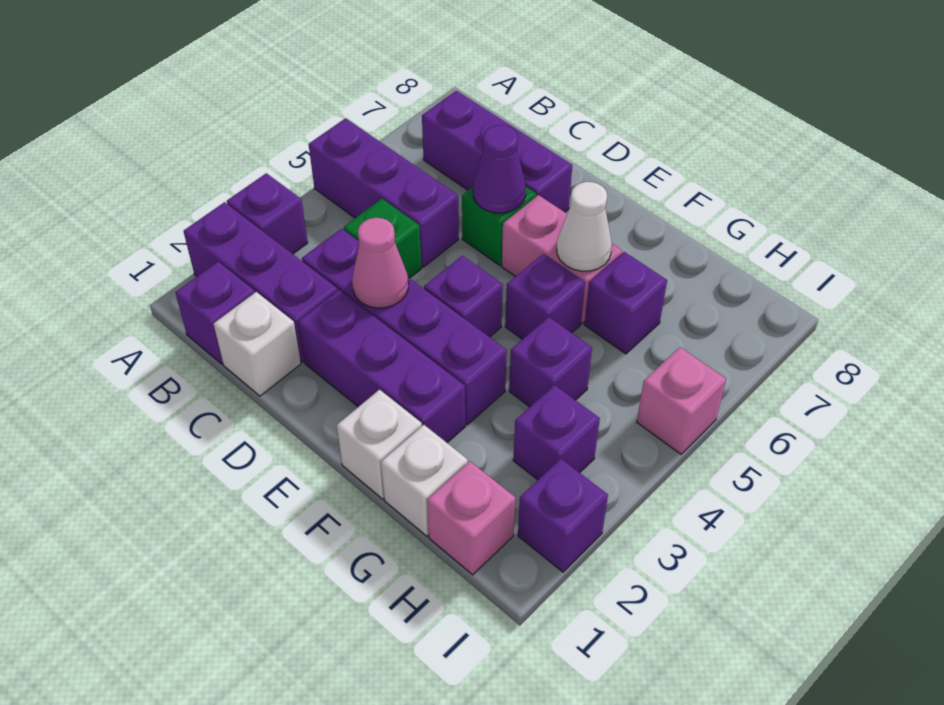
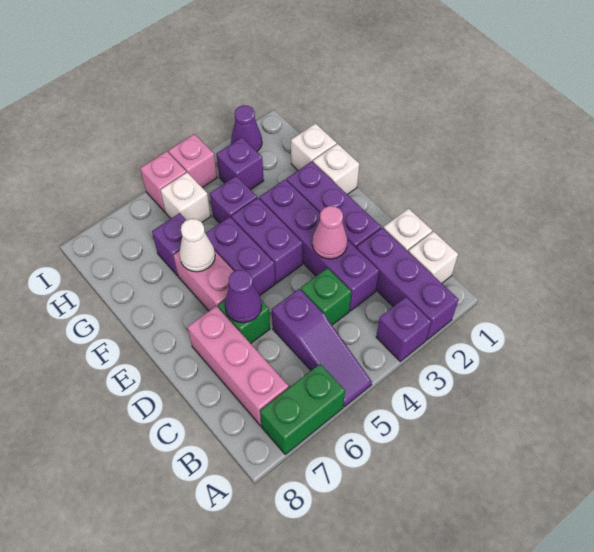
purple 1x3 brick [309,118,459,267] -> purple 1x3 slope [272,289,372,407]
none -> green 1x2 brick [260,364,345,454]
purple 1x1 brick [175,262,255,364] -> white 1x1 brick [408,231,458,283]
purple 1x3 brick [422,91,572,212] -> pink 1x3 brick [187,306,289,426]
purple 1x1 brick [424,256,503,337] -> purple 1x2 brick [231,198,303,283]
purple 1x1 brick [505,254,585,339] -> purple 1x2 brick [205,217,275,296]
pink 1x1 brick [427,461,515,575] -> pink 1x1 brick moved to [168,134,217,188]
none -> white 1x1 brick [160,173,211,222]
purple 1x1 brick [518,459,608,572] -> purple 1x1 cone [231,105,262,151]

